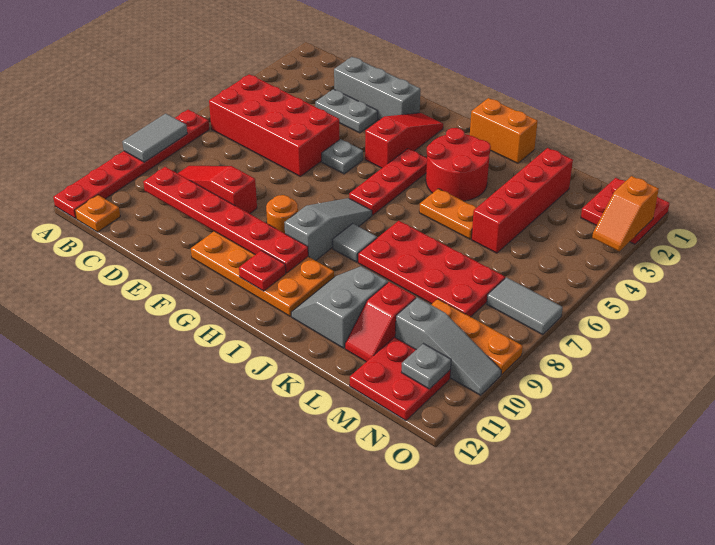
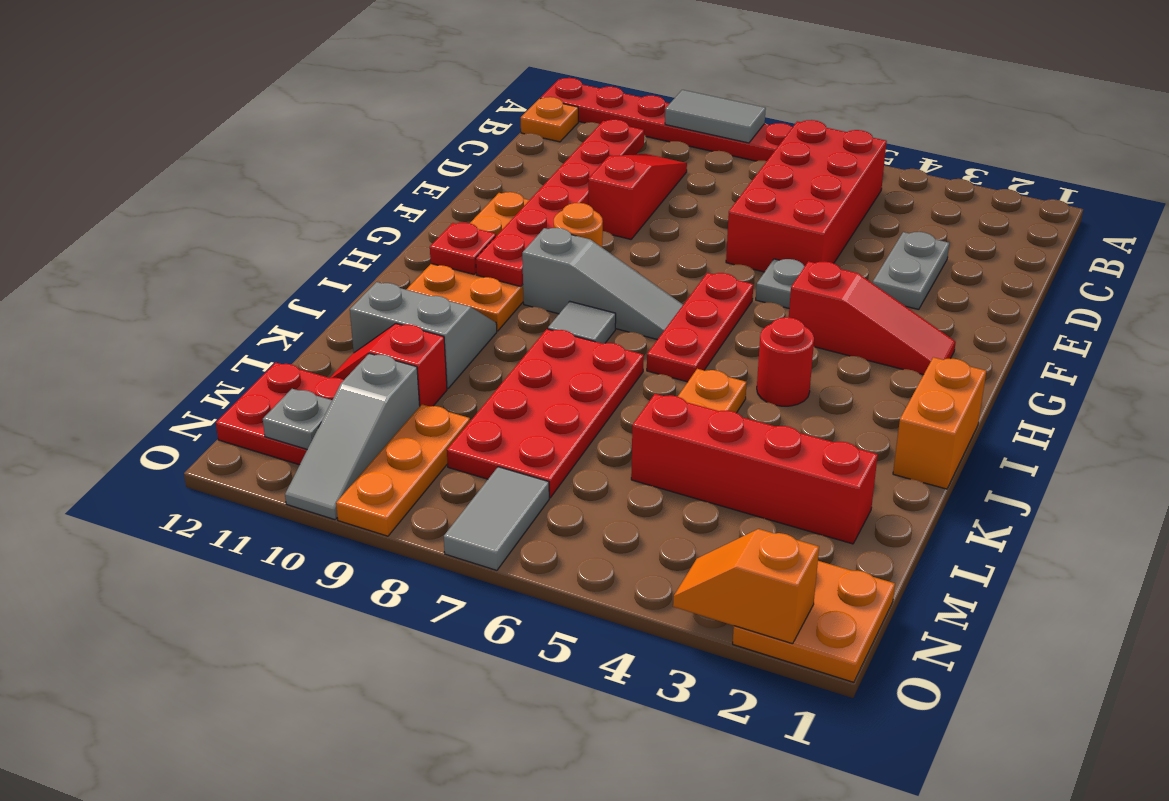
grey 1x3 brick [334,57,420,120] -> none
red 1x3 plate [349,149,427,215] -> red 1x3 plate turned to [647,273,753,382]
red 2x2 round brick [426,128,491,201] -> red 1x1 round brick [757,317,814,406]
red 2x2 plate [581,178,670,244] -> orange 2x2 plate [733,561,895,682]

